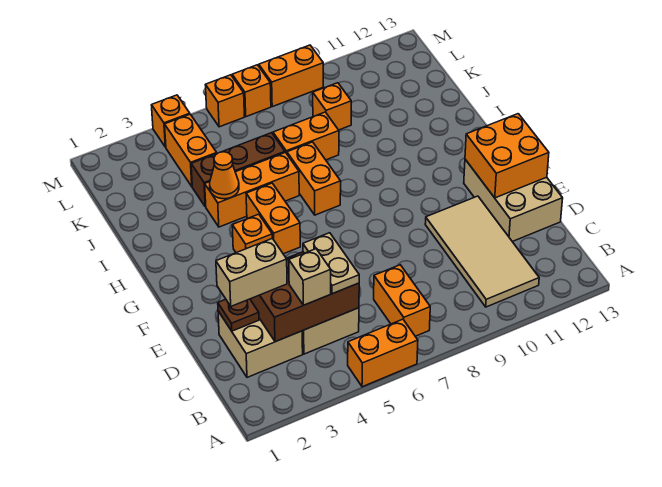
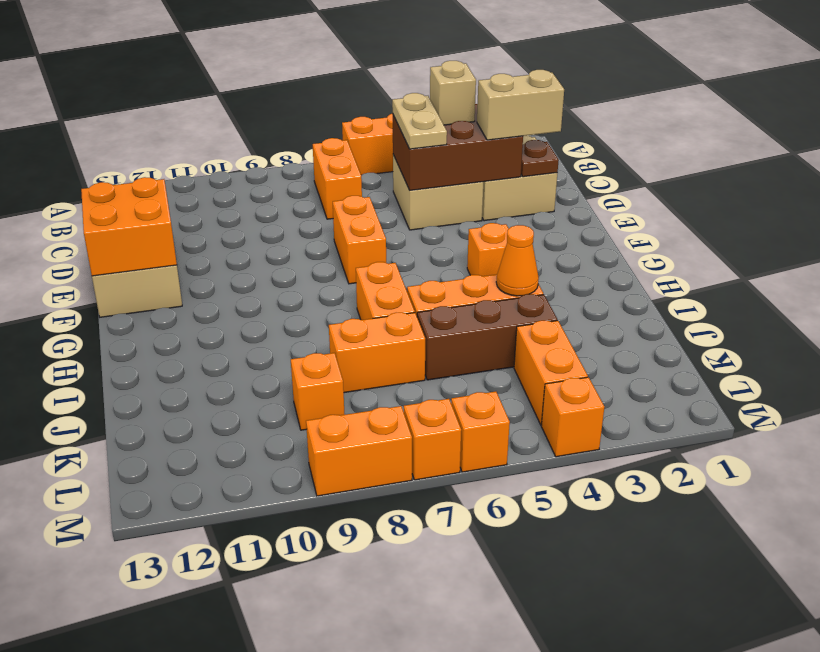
tan 2x4 tile [425,196,539,307] -> none
orange 1x2 brick [246,183,300,254] -> orange 1x2 brick moved to [333,196,386,284]

